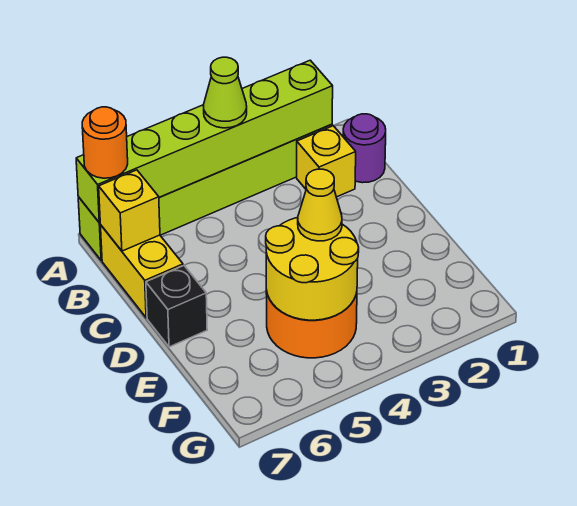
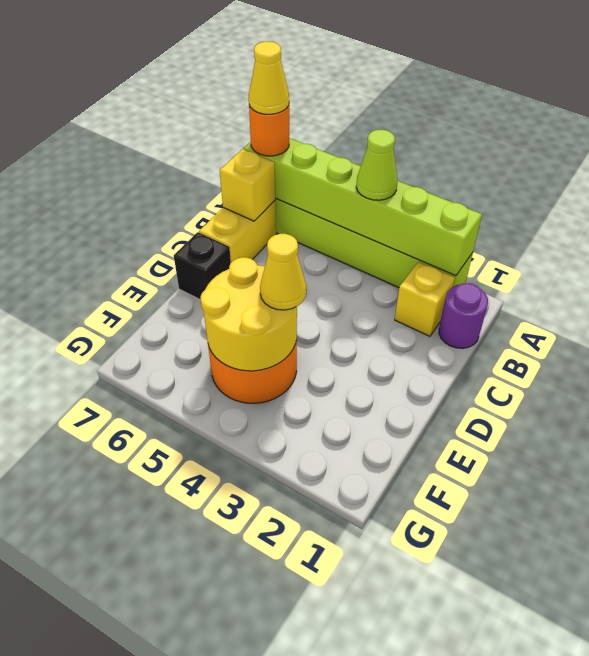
none -> yellow 1x1 cone [249,41,289,114]

